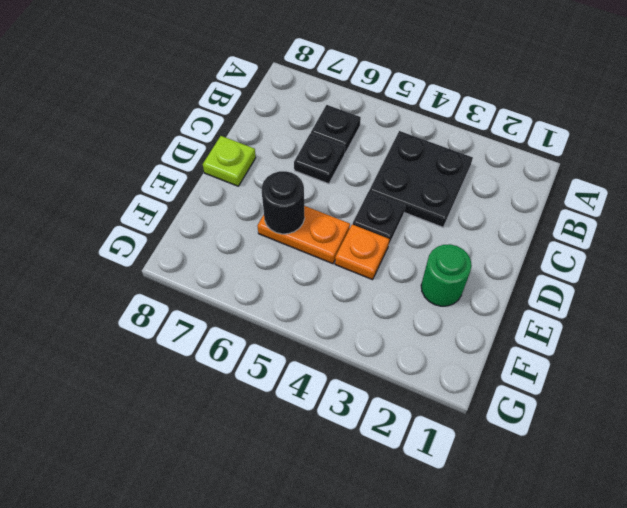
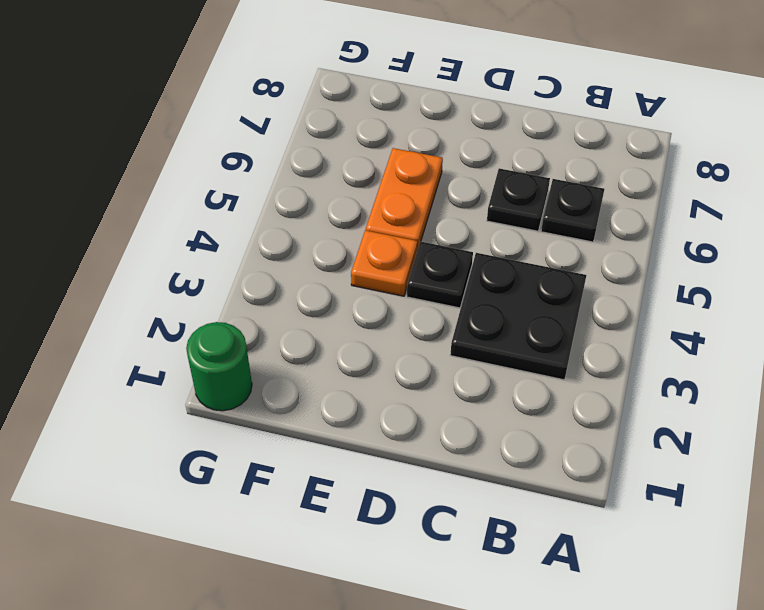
lime 1x1 plate [203,136,256,186] -> none
green 1x1 round brick [421,244,472,306] -> green 1x1 round brick moved to [186,322,252,411]
black 1x1 round brick [262,171,305,234] -> none

